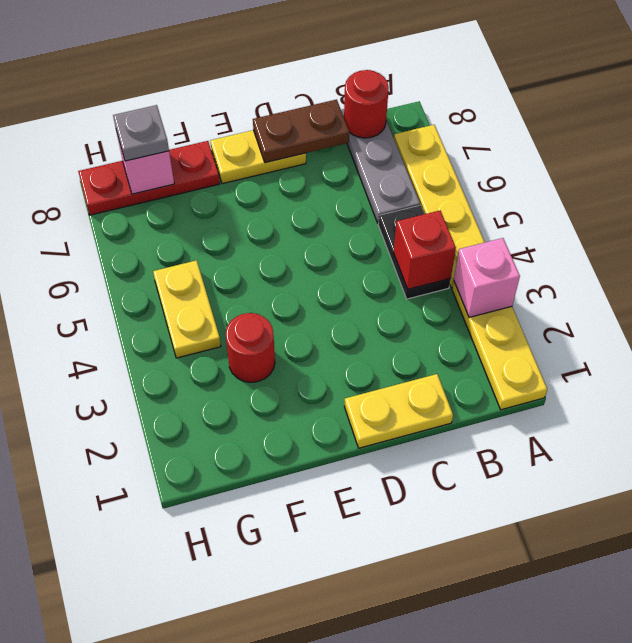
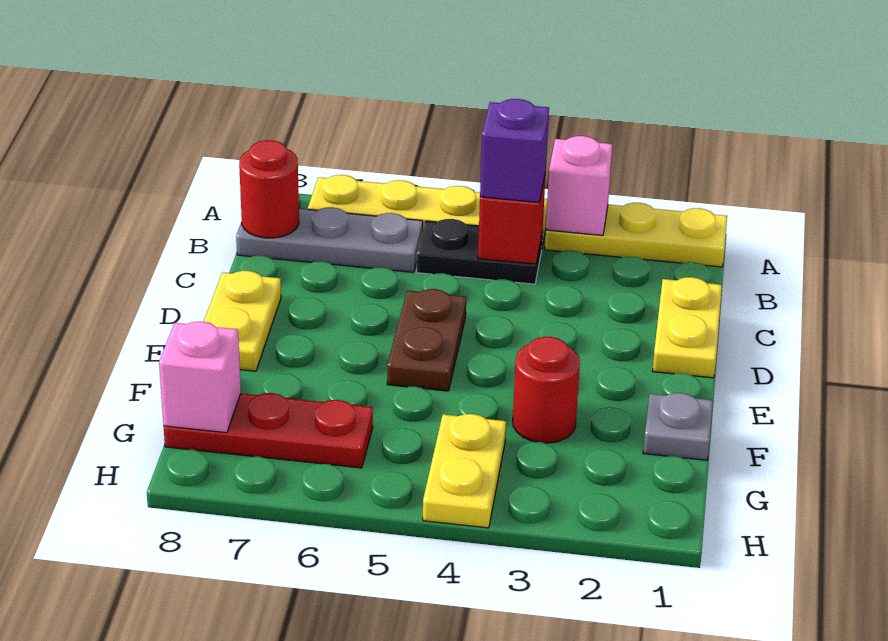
none -> purple 1x1 brick [480,99,549,202]
brown 1x2 plate [253,99,349,163] -> brown 1x2 plate moved to [387,289,466,391]
red 1x3 plate [78,141,220,215] -> red 1x3 plate turned to [164,393,373,468]
yellow 1x2 plate [153,260,221,358] -> yellow 1x2 plate turned to [423,414,506,528]
grey 1x1 plate [113,105,169,161] -> grey 1x1 plate moved to [643,393,713,460]

